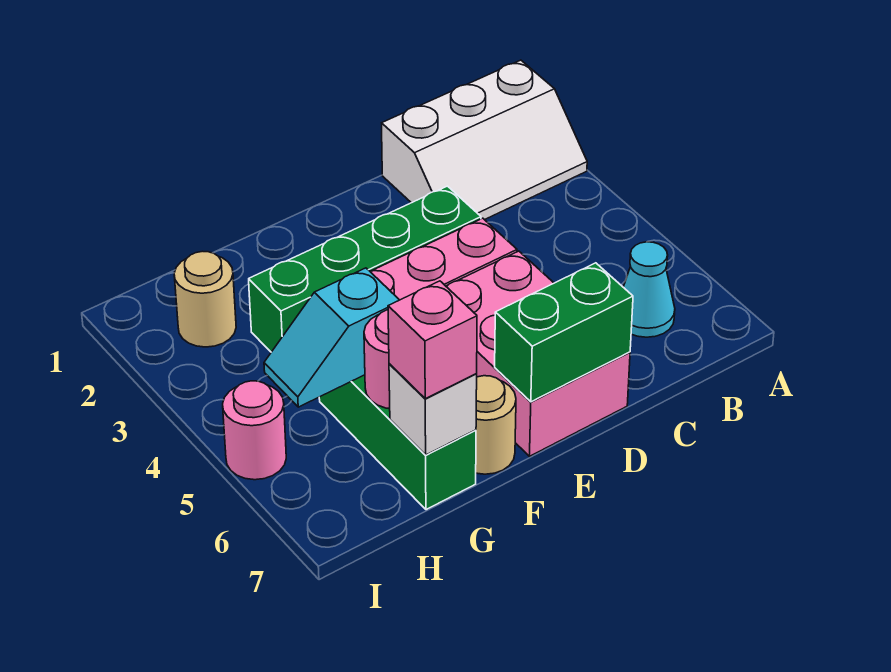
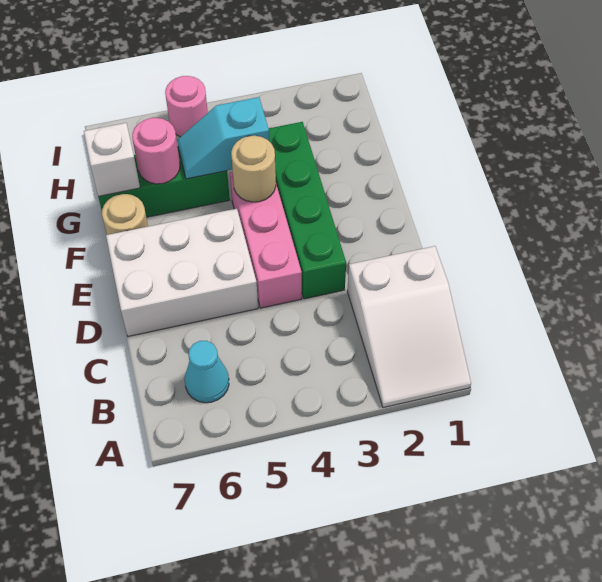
white 2x3 slope [382,60,587,220] -> white 2x3 slope turned to [347,246,471,408]
pink 2x3 brick [446,251,630,456] -> white 2x3 brick [106,209,258,336]
green 1x2 brick [495,263,633,402] -> none
cyan 1x2 slope [264,268,399,407] -> cyan 1x2 slope turned to [177,97,269,179]
pink 1x1 brick [388,281,477,399] -> none
tan 1x1 round brick [174,251,236,347] -> tan 1x1 round brick moved to [231,136,276,202]

